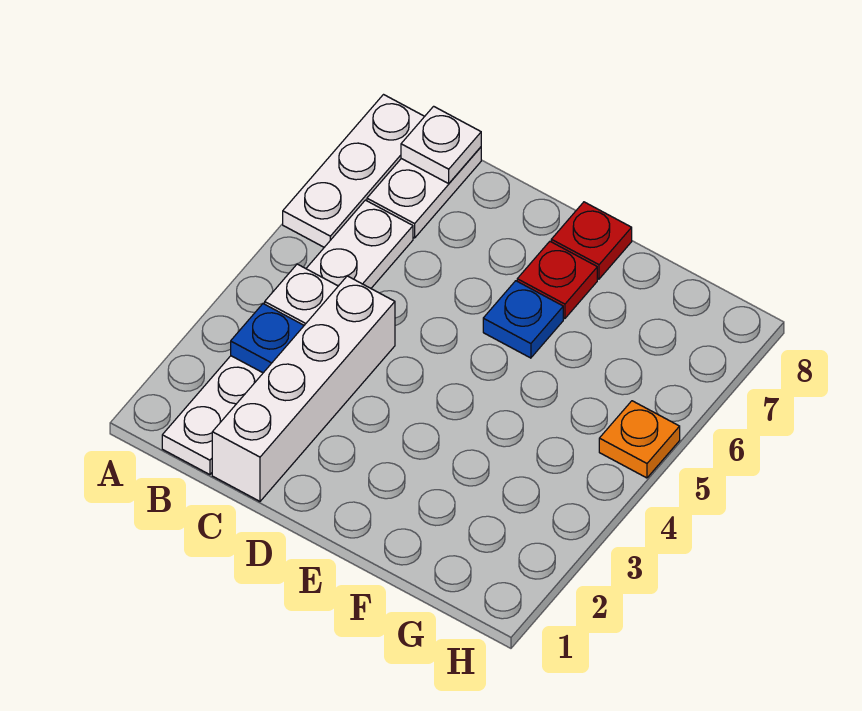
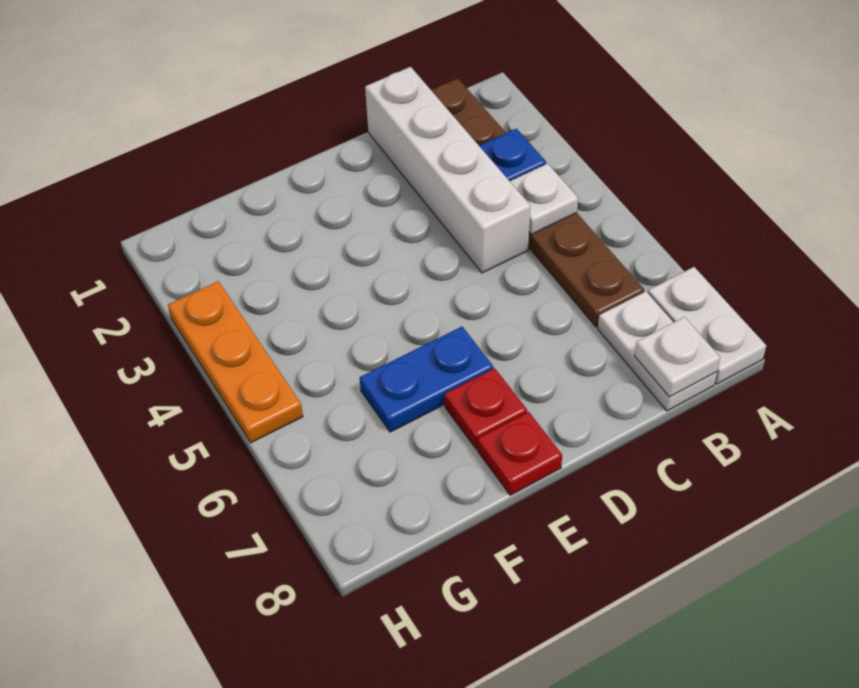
white 1x3 plate [283,95,425,247] -> white 1x2 plate [648,267,766,384]
white 1x6 plate [162,200,413,475] -> brown 1x6 plate [431,78,644,327]
blue 1x1 plate [483,281,563,358] -> blue 1x2 plate [360,327,493,432]
orange 1x1 plate [599,401,680,478] -> orange 1x3 plate [168,281,303,443]

